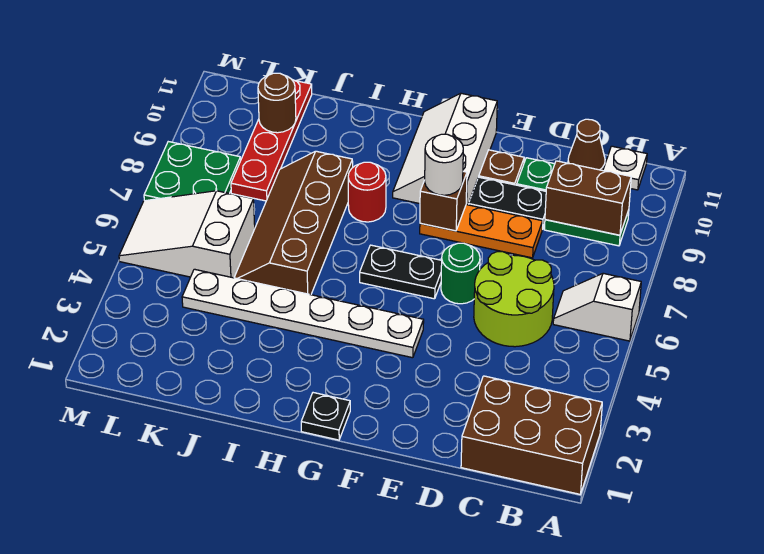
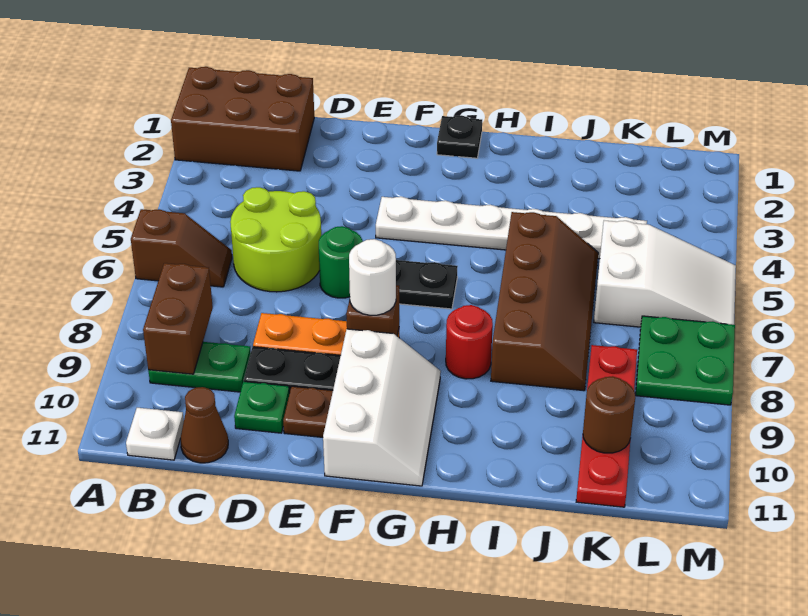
white 1x2 slope [553,273,641,341] -> brown 1x2 slope [131,209,232,287]
brown 1x2 brick [545,161,631,235] -> brown 1x2 brick turned to [143,263,213,374]

